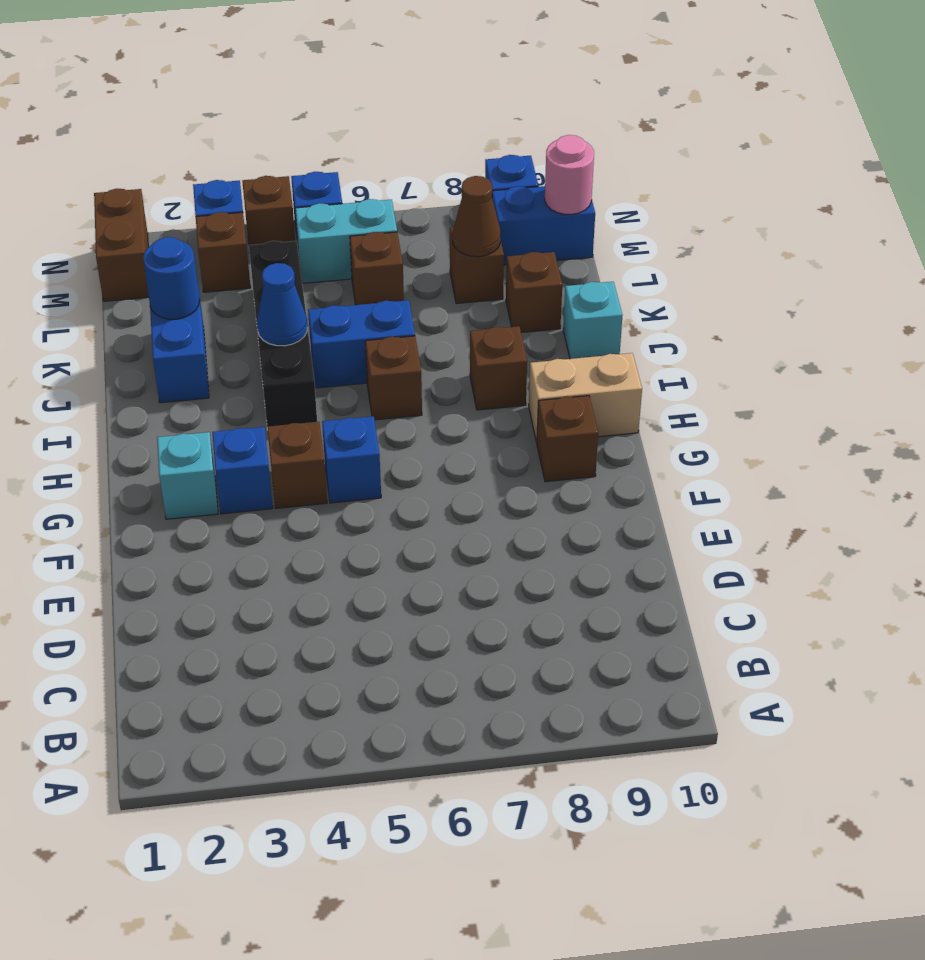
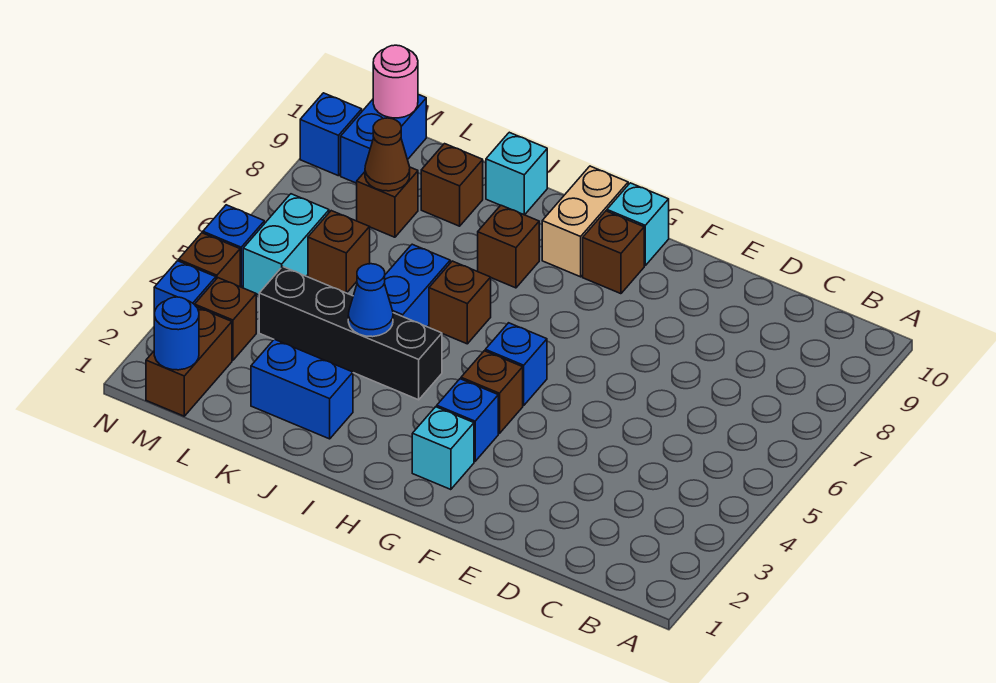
none -> cyan 1x1 brick [607,183,669,265]
blue 1x1 round brick [143,237,200,319] -> blue 1x1 round brick moved to [154,297,199,370]
brown 1x2 brick [94,189,149,301] -> brown 1x2 brick turned to [146,307,232,416]

